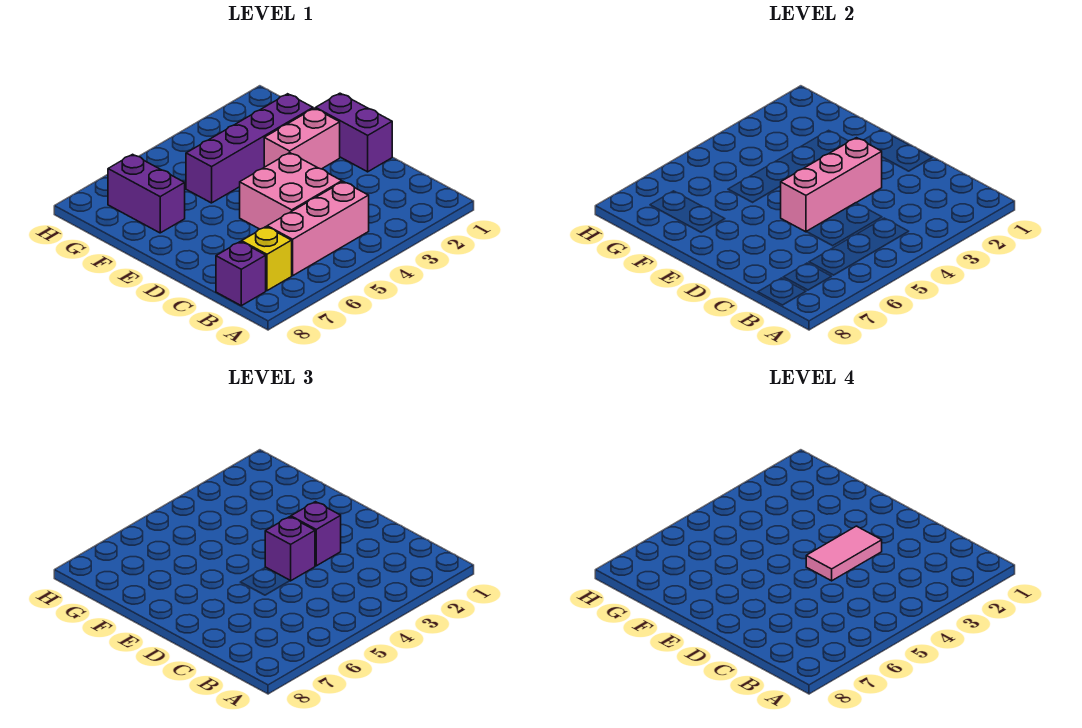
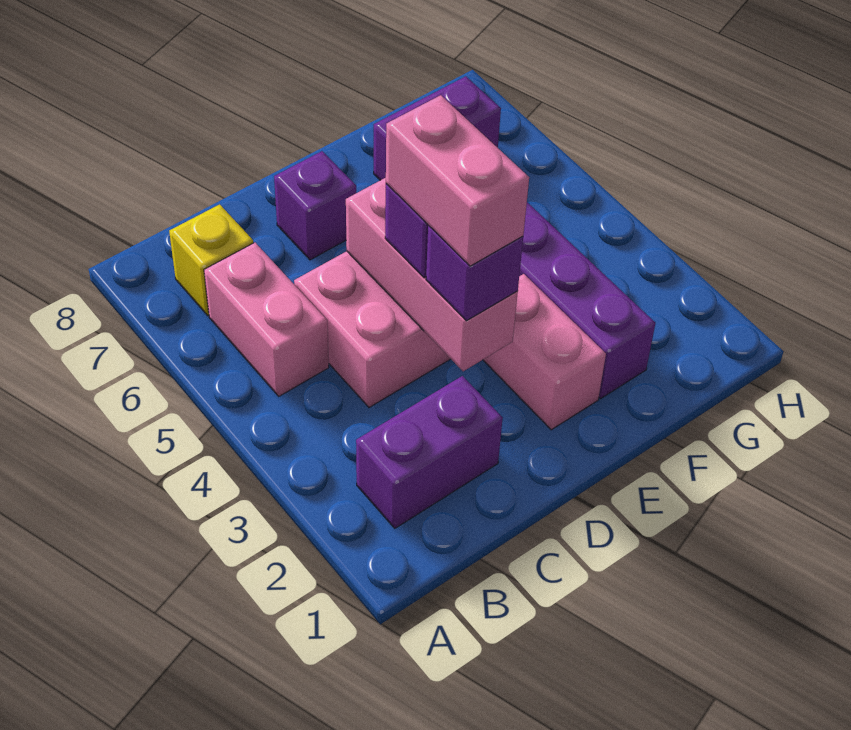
pink 1x3 brick [267,182,369,276] -> pink 1x2 brick [204,243,329,396]
purple 1x1 brick [216,242,266,306] -> purple 1x1 brick moved to [274,151,356,260]
purple 1x2 brick [316,93,392,172] -> purple 1x2 brick moved to [356,376,503,528]
pink 1x2 tile [806,526,882,581] -> pink 1x2 brick [386,95,529,266]

